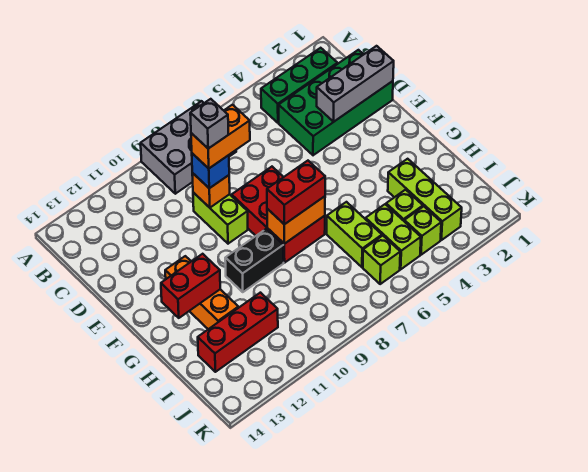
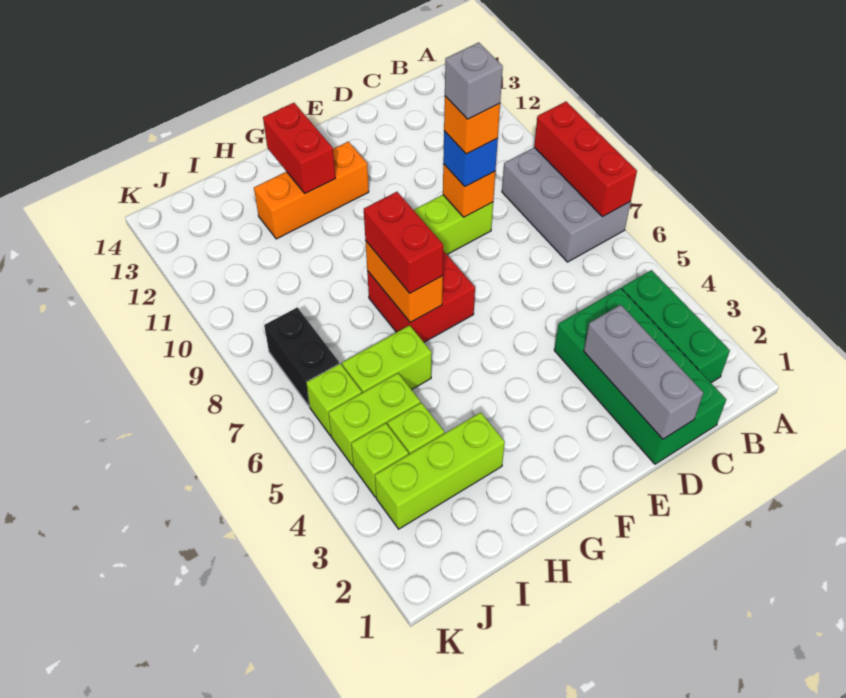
orange 1x2 brick [191,105,250,168] -> orange 1x1 brick [444,96,500,154]
red 2x3 brick [232,167,325,263] -> red 2x2 brick [367,251,475,342]
black 1x2 brick [225,229,284,292] -> black 1x2 brick moved to [264,307,339,406]
red 1x3 brick [198,293,278,372] -> red 1x3 brick moved to [534,102,637,217]

